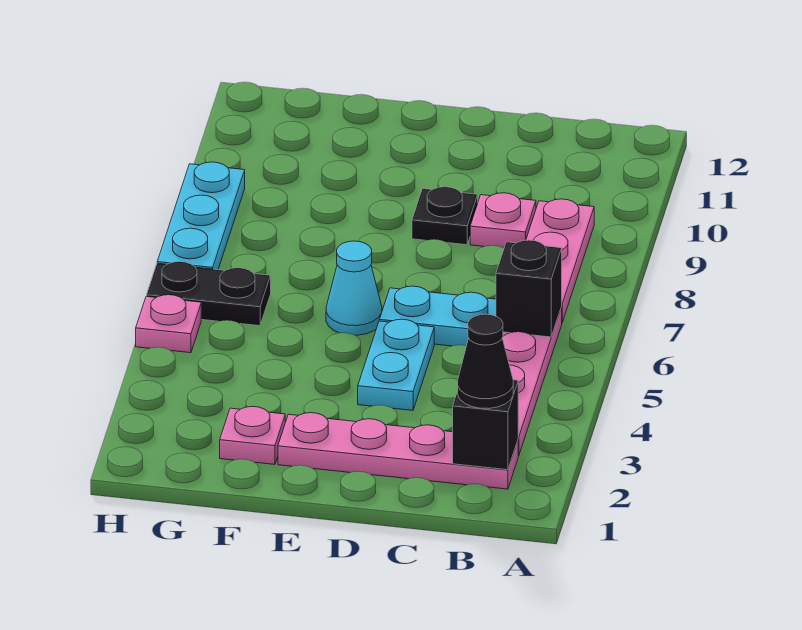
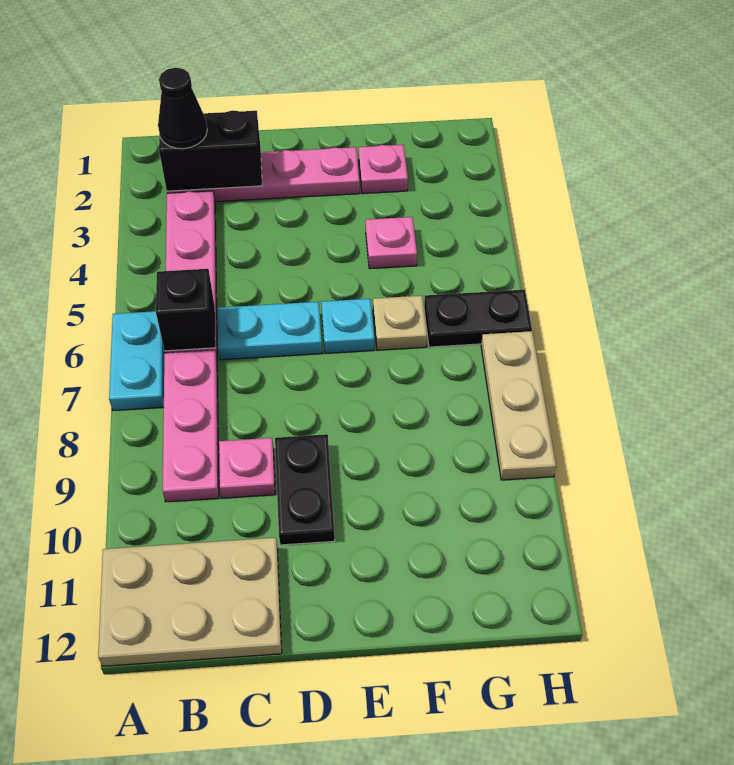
none -> tan 2x3 plate [98,538,282,666]
black 1x1 brick [453,380,518,470] -> black 1x2 brick [159,110,262,191]
cyan 1x2 plate [358,319,434,411] -> cyan 1x2 plate moved to [109,311,165,410]
black 1x1 plate [412,187,478,245] -> black 1x2 plate [275,434,335,545]
cyan 1x1 cone [326,241,382,335] -> cyan 1x1 plate [321,299,374,353]
none -> tan 1x1 plate [373,296,427,350]
pink 1x1 plate [136,295,201,353] -> pink 1x1 plate moved to [366,217,417,269]
cyan 1x3 plate [157,162,245,270] -> tan 1x3 plate [481,331,556,480]

